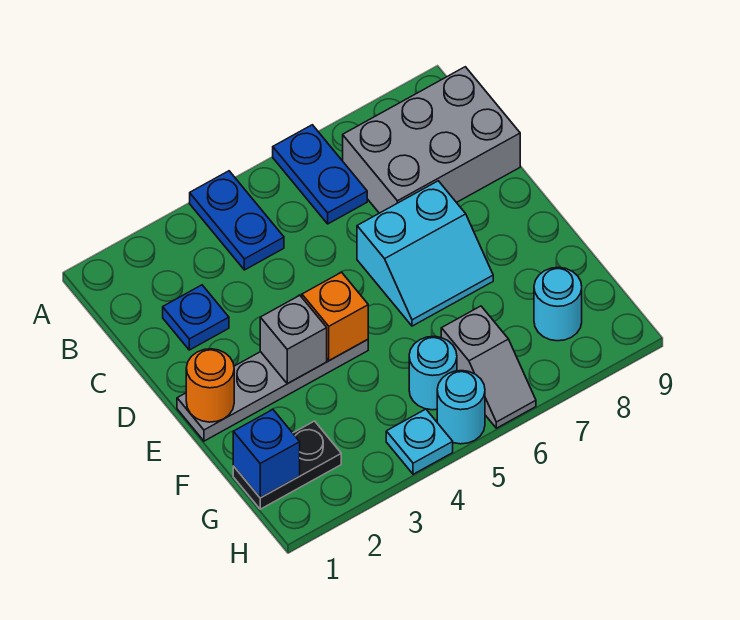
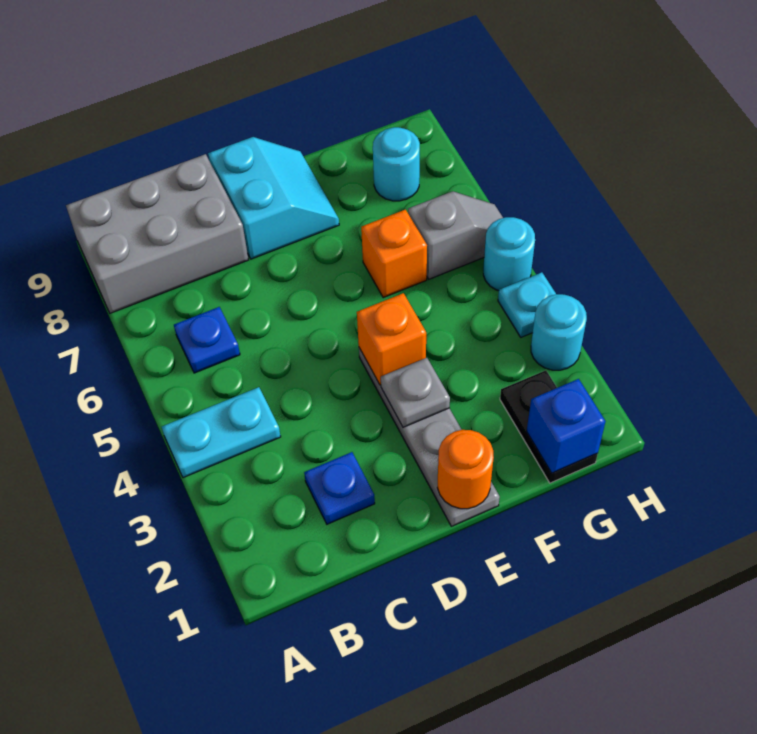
blue 1x2 plate [190,171,284,270] -> cyan 1x2 plate [162,387,281,478]
blue 1x2 plate [273,125,367,224] -> blue 1x1 plate [174,307,240,373]
grey 2x3 brick [343,67,520,213] -> grey 2x3 brick turned to [66,154,248,313]
cyan 2x2 slope [357,181,493,326] -> cyan 2x2 slope moved to [208,137,339,259]
grey 1x1 brick [260,295,327,384] -> grey 1x1 plate [381,358,450,427]
none -> orange 1x1 brick [361,210,427,298]
cyan 1x1 round brick [409,336,457,410] -> cyan 1x1 round brick moved to [531,294,587,370]

